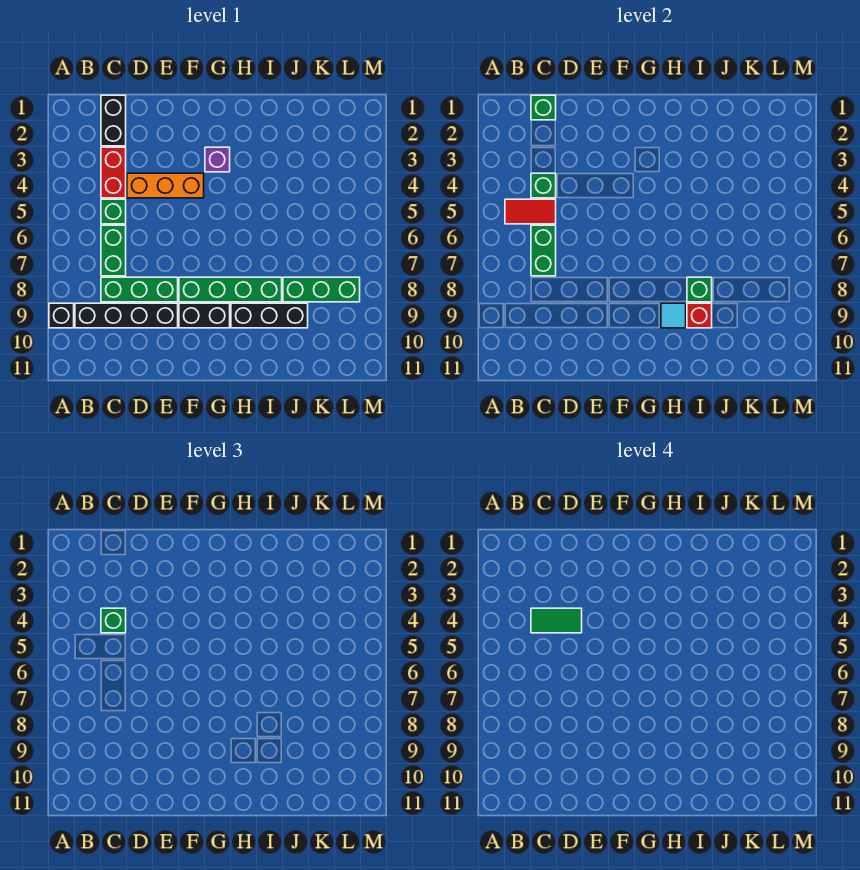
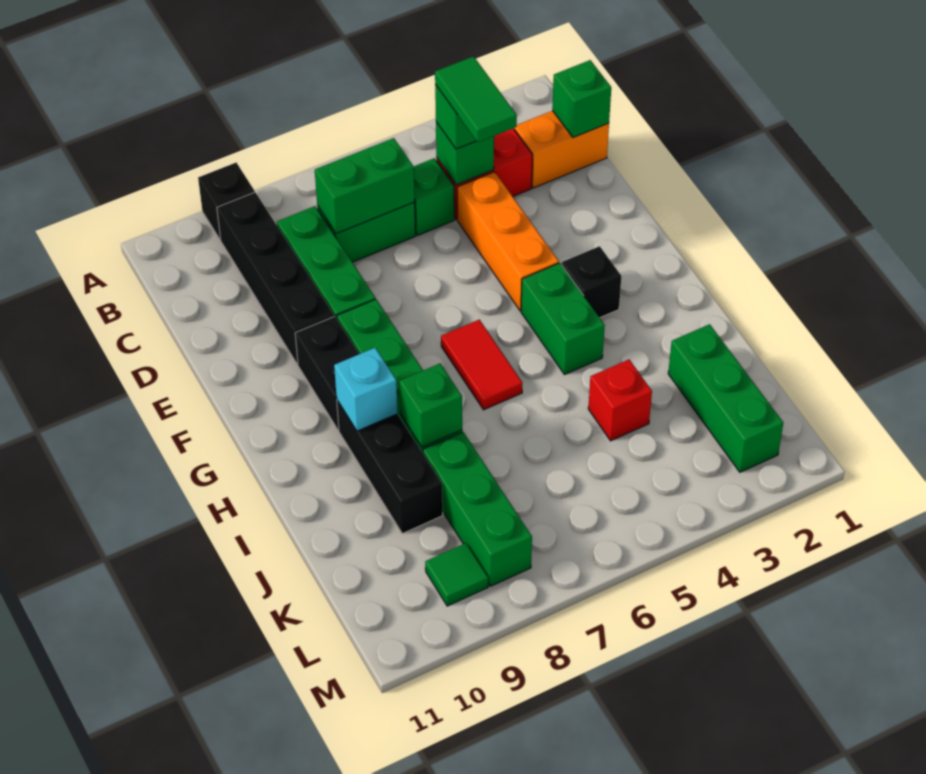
red 1x2 tile [505,199,556,224] -> red 1x2 tile moved to [441,320,522,410]
black 1x2 brick [101,95,126,146] -> orange 1x2 brick [514,111,609,188]
purple 1x1 brick [205,147,230,172] -> black 1x1 brick [562,246,621,318]
none -> green 1x2 brick [521,263,605,375]
cyan 1x1 tile [661,303,686,328] -> cyan 1x1 brick [334,348,398,431]
red 1x1 brick [687,303,712,328] -> red 1x1 brick moved to [588,360,652,441]
none -> green 1x3 brick [668,324,783,472]
none -> green 1x1 tile [425,543,488,606]

